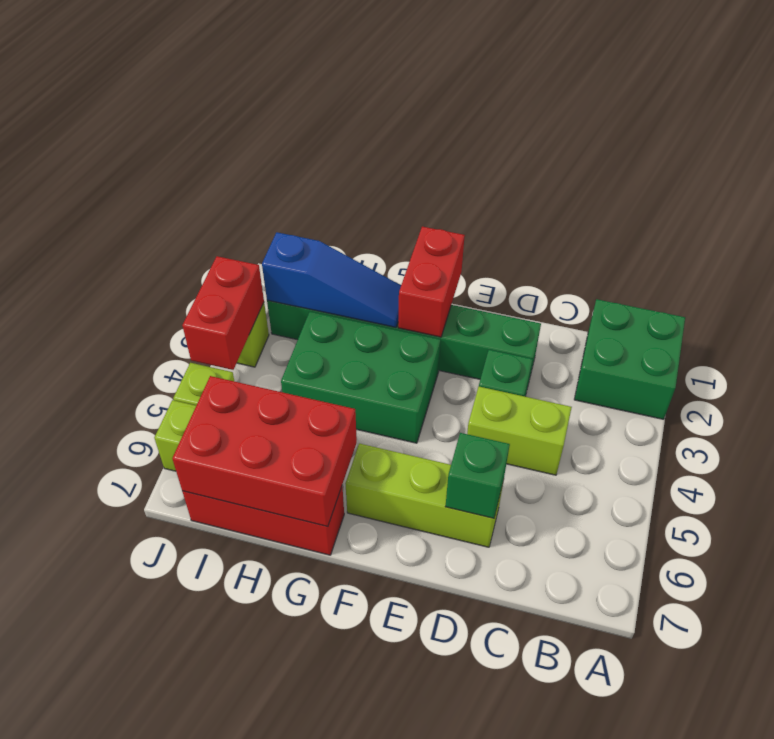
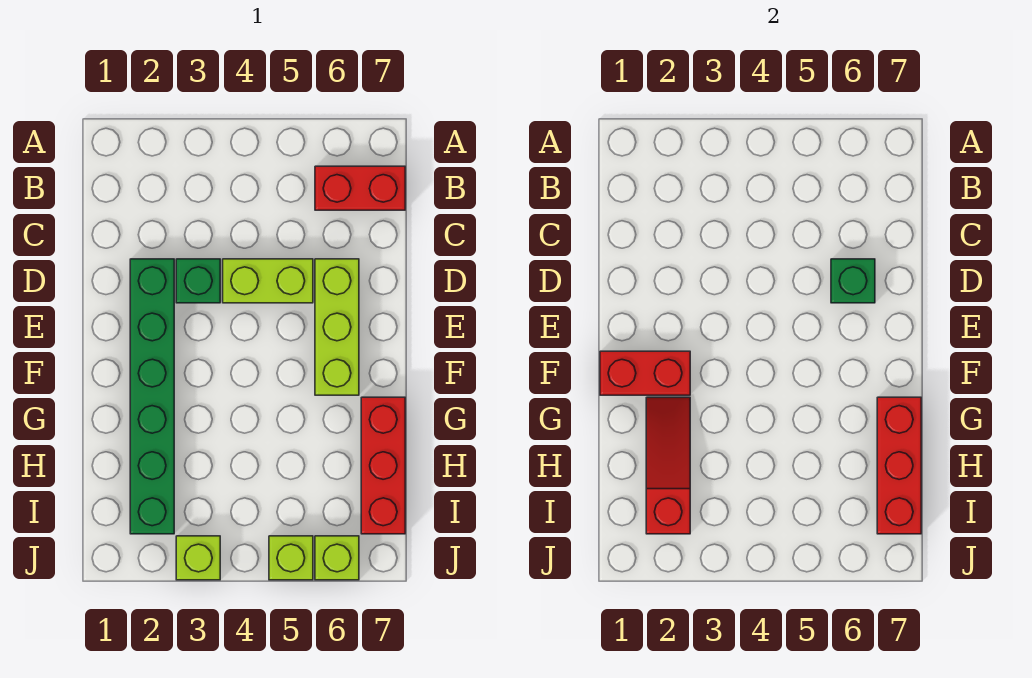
green 2x2 brick [574,299,685,419] -> none
lime 1x2 brick [467,386,572,475] -> lime 1x2 brick turned to [223,259,313,303]
green 2x3 brick [281,312,441,443] -> none
blue 1x3 slope [262,232,401,328] -> red 1x3 slope [646,397,690,534]
red 2x3 brick [172,376,357,527] -> red 1x3 brick [877,397,921,534]
red 1x2 brick [182,256,264,370] -> red 1x2 brick moved to [315,166,405,210]

